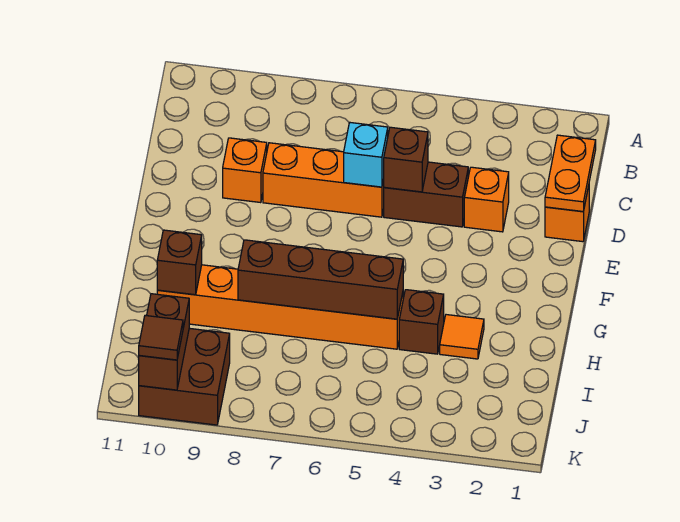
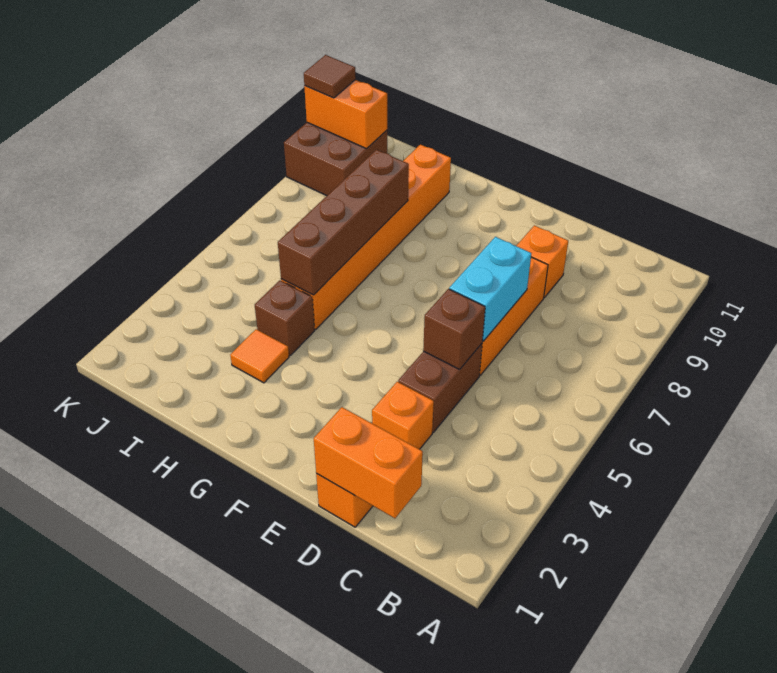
orange 1x2 plate [545,135,596,212] -> orange 1x2 brick [314,407,423,518]
cyan 1x1 brick [344,123,388,187] -> cyan 1x2 brick [449,237,531,341]
brown 1x1 brick [157,230,202,295] -> none
brown 1x2 brick [139,294,189,390] -> orange 1x2 brick [304,80,387,149]

